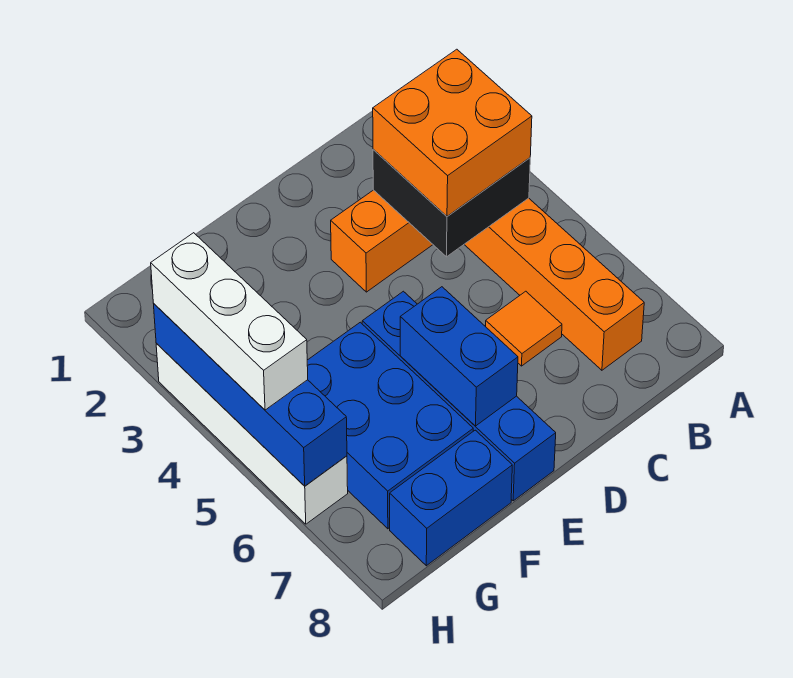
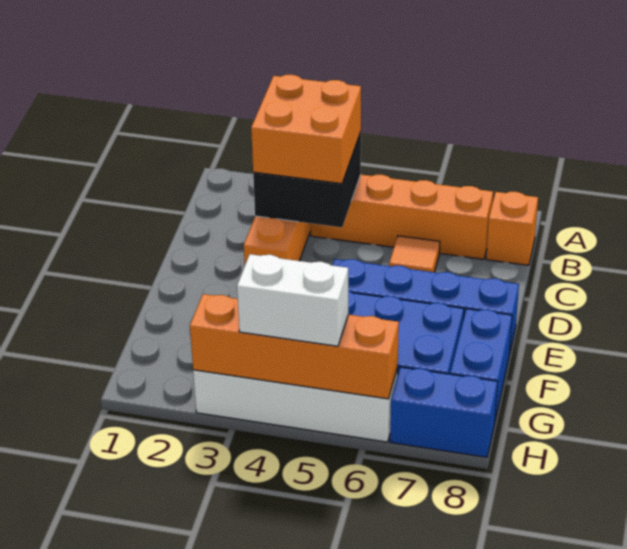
none -> orange 1x1 brick [486,192,538,265]
blue 1x2 brick [400,287,518,426] -> blue 1x2 brick moved to [390,367,498,457]
blue 1x4 brick [154,304,347,486] -> orange 1x4 brick [190,294,399,399]
white 1x3 brick [151,233,308,410] -> white 1x2 brick [237,254,348,346]

